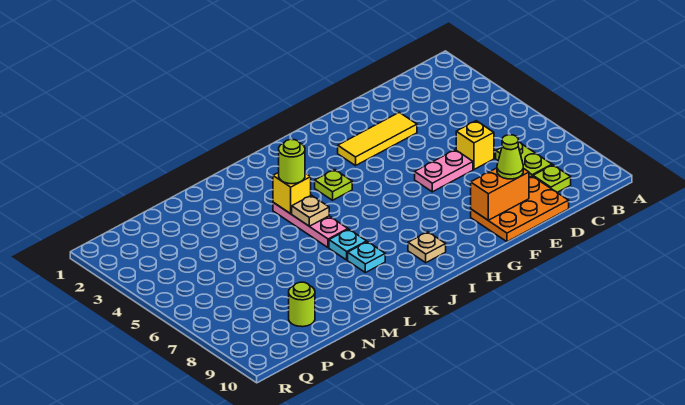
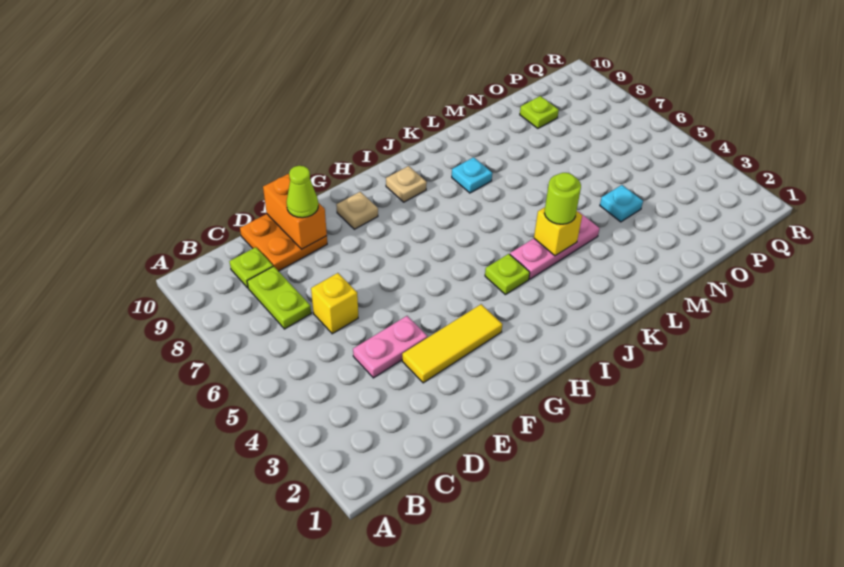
orange 2x3 plate [471,176,569,242] -> orange 2x2 plate [240,214,327,271]
pink 1x2 plate [415,150,473,192] -> pink 1x2 plate moved to [353,316,427,378]
orange 1x2 brick [471,168,529,220] -> orange 1x2 brick turned to [263,174,327,249]
pink 1x3 plate [273,203,348,248] -> pink 1x3 plate turned to [510,211,599,279]
tan 1x1 plate [292,195,329,226] -> tan 1x1 plate moved to [336,192,378,229]
cyan 1x1 plate [329,229,367,260] -> cyan 1x1 plate moved to [600,185,643,222]
lime 1x1 round brick [289,282,315,327] -> lime 1x1 plate [520,96,559,128]

